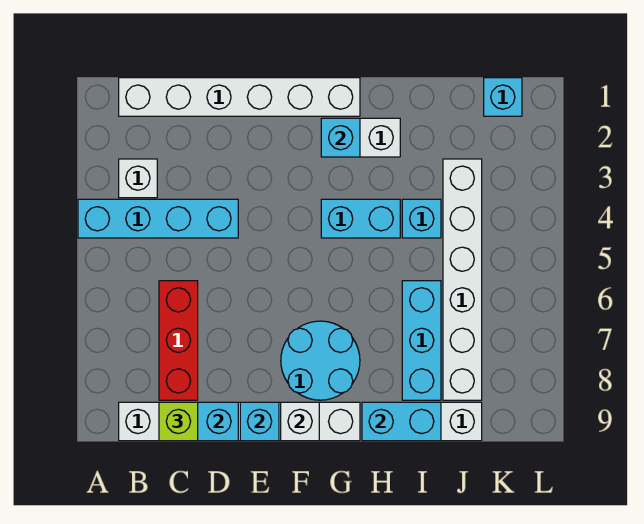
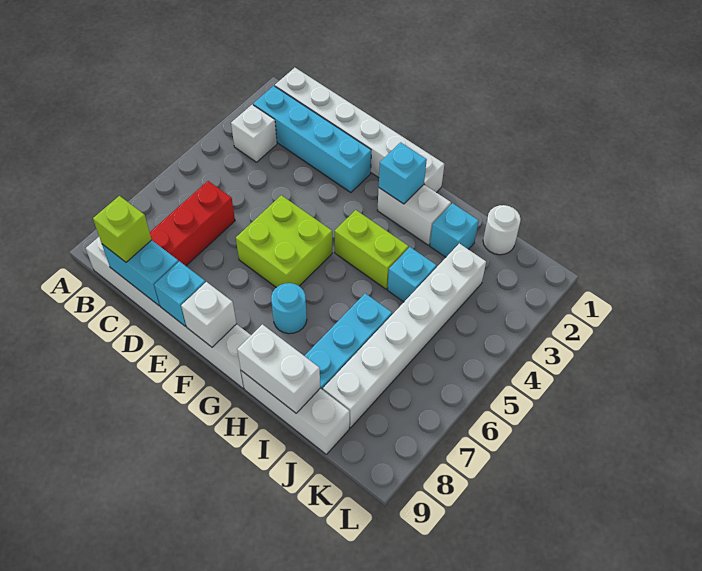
cyan 1x4 brick [78,199,238,238] -> cyan 1x4 brick moved to [253,86,371,193]
none -> lime 2x2 brick [236,195,332,288]
cyan 2x2 round brick [281,321,360,400] -> cyan 1x1 round brick [271,283,307,334]
cyan 1x2 brick [321,199,400,238] -> lime 1x2 brick [335,210,409,289]
cyan 1x2 brick [362,402,441,441] -> white 1x2 brick [237,324,320,413]
none -> white 1x1 round brick [483,205,521,255]
cyan 1x1 brick [484,78,522,116] -> cyan 1x1 brick moved to [430,203,479,257]

